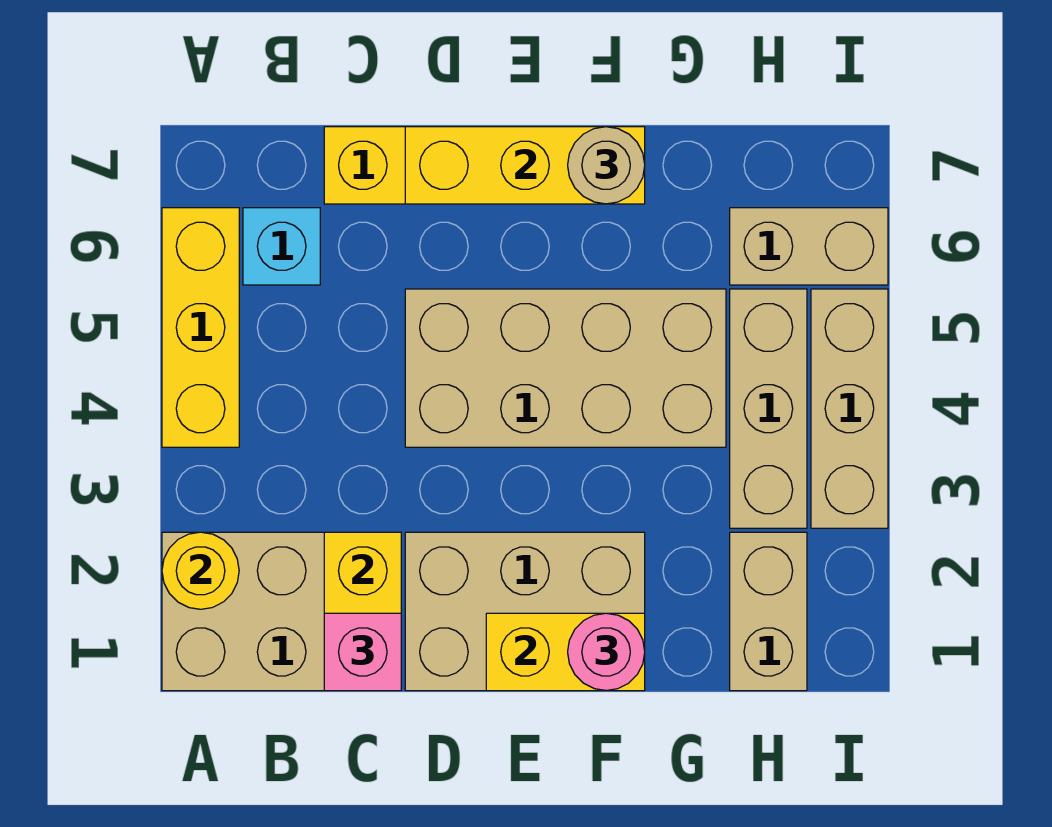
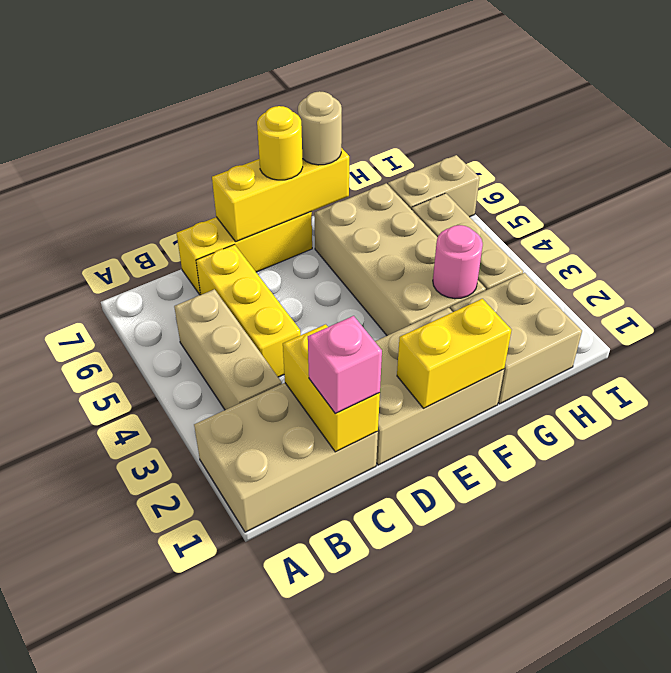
yellow 1x1 round brick [162,532,239,609] -> yellow 1x1 round brick moved to [257,106,303,180]
yellow 1x3 brick [162,208,239,447] -> yellow 1x3 brick moved to [196,245,301,377]
cyan 1x1 brick [243,208,320,285] -> none
tan 2x4 brick [405,289,726,447] -> tan 2x4 brick turned to [314,183,486,336]
pink 1x1 round brick [568,613,645,691] -> pink 1x1 round brick moved to [433,225,483,299]
tan 1x2 brick [730,532,807,691] -> tan 2x2 brick [450,273,582,404]
tan 1x3 brick [811,289,888,528] -> tan 1x3 brick moved to [174,289,282,410]

